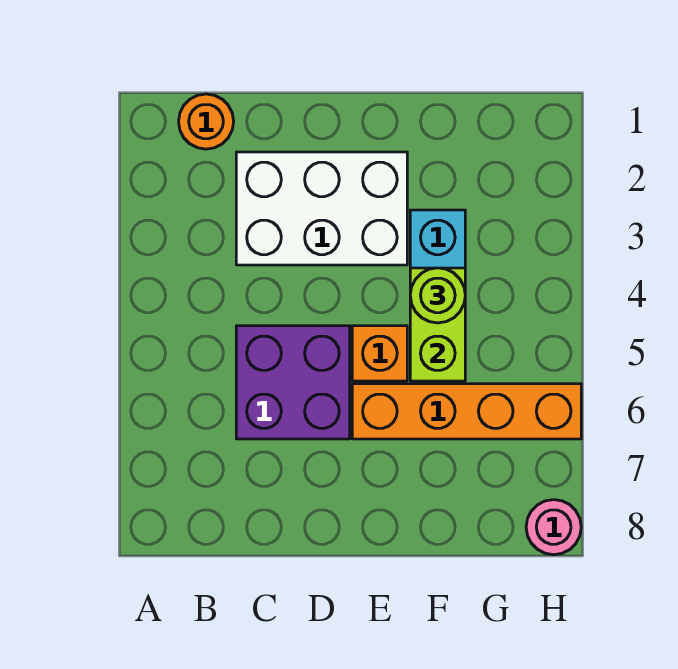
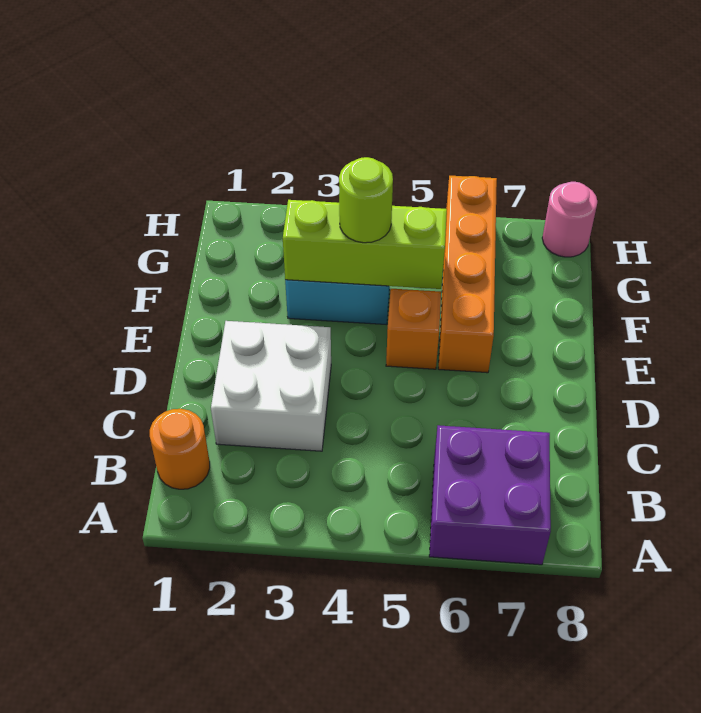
white 2x3 brick [236,152,407,265] -> white 2x2 brick [211,321,331,451]
purple 2x2 brick [236,326,350,439] -> purple 2x2 brick moved to [429,425,551,565]
lime 1x2 brick [410,268,465,381] -> lime 1x3 brick [283,200,447,289]

